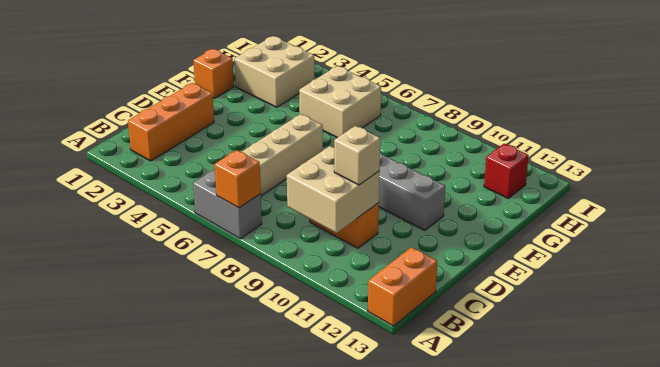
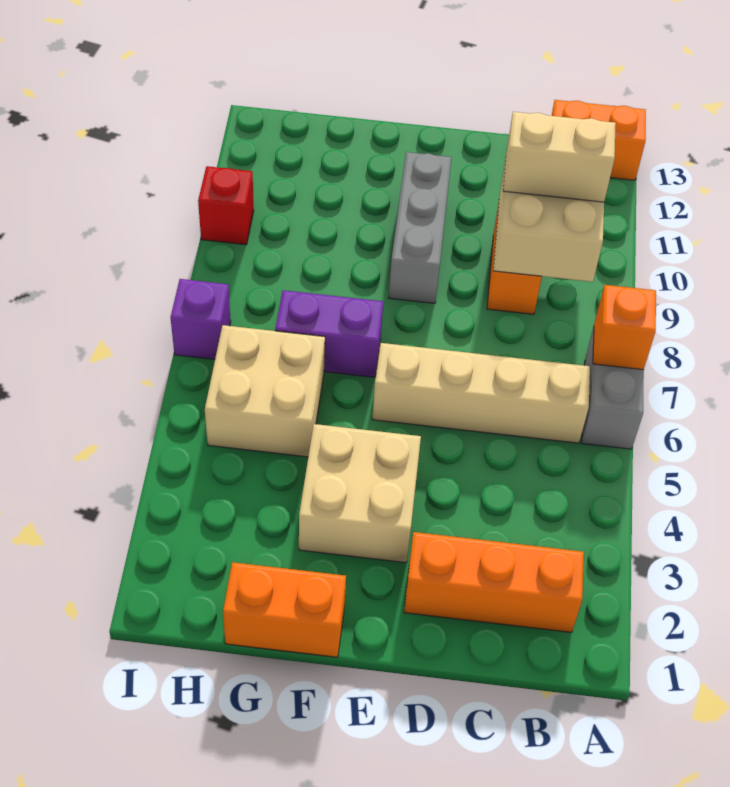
tan 1x1 brick [334,126,380,185] -> tan 1x2 brick [503,112,616,202]
orange 1x1 brick [193,49,234,98] -> orange 1x2 brick [223,562,346,657]
none -> purple 1x2 brick [275,290,383,377]
tan 2x2 brick [234,36,314,107] -> tan 2x2 brick moved to [299,424,421,563]
red 1x1 brick [484,144,529,198] -> red 1x1 brick moved to [198,166,254,245]
none -> purple 1x1 brick [171,279,231,359]

